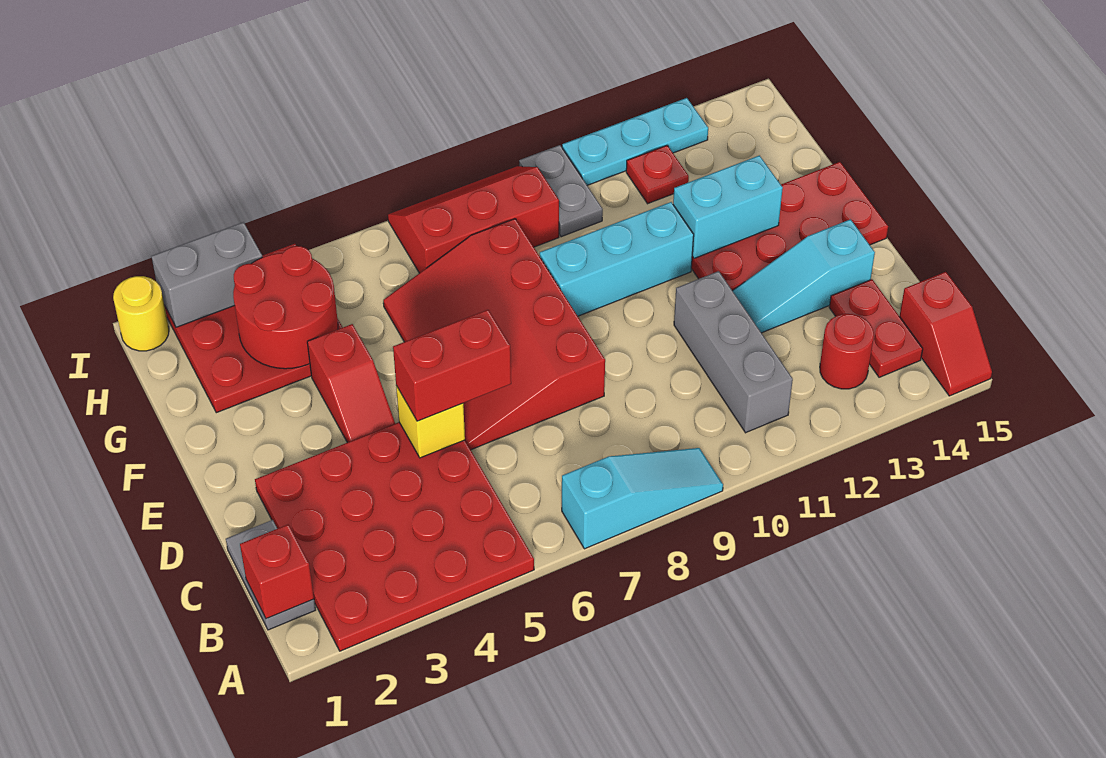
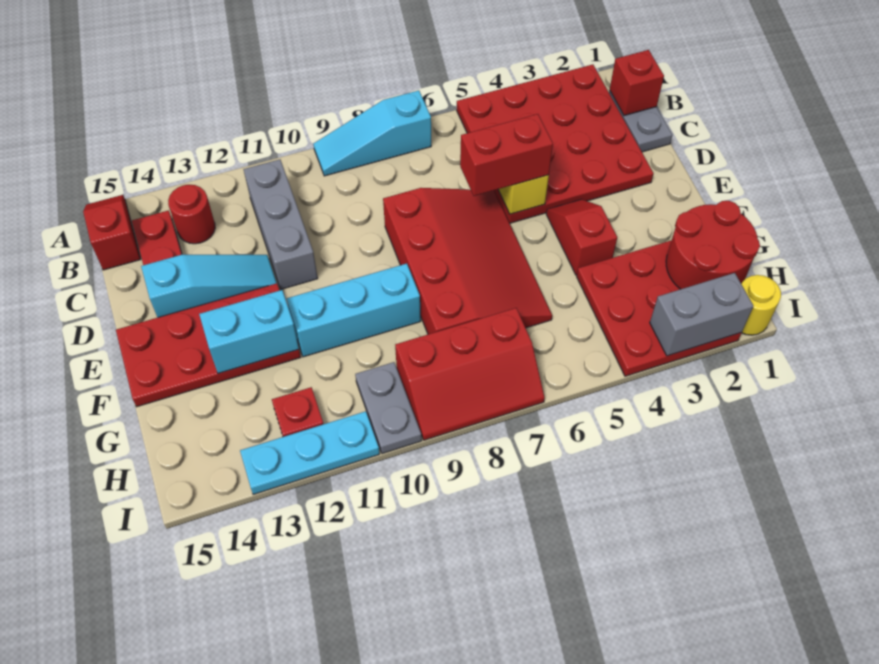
red 2x2 round brick [233,246,338,369] -> red 2x2 round brick moved to [666,201,760,289]

